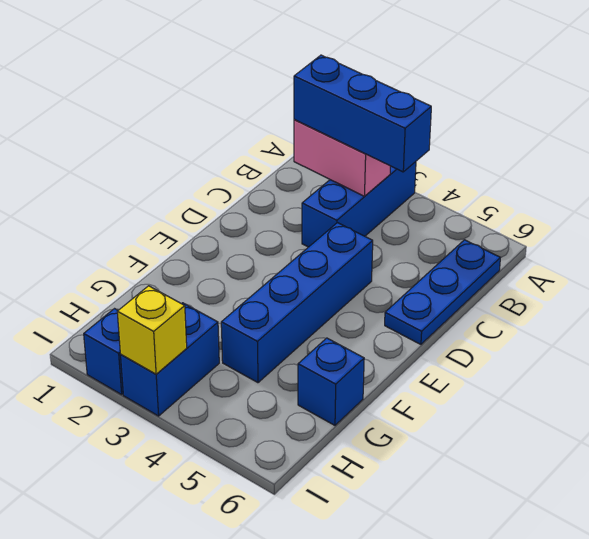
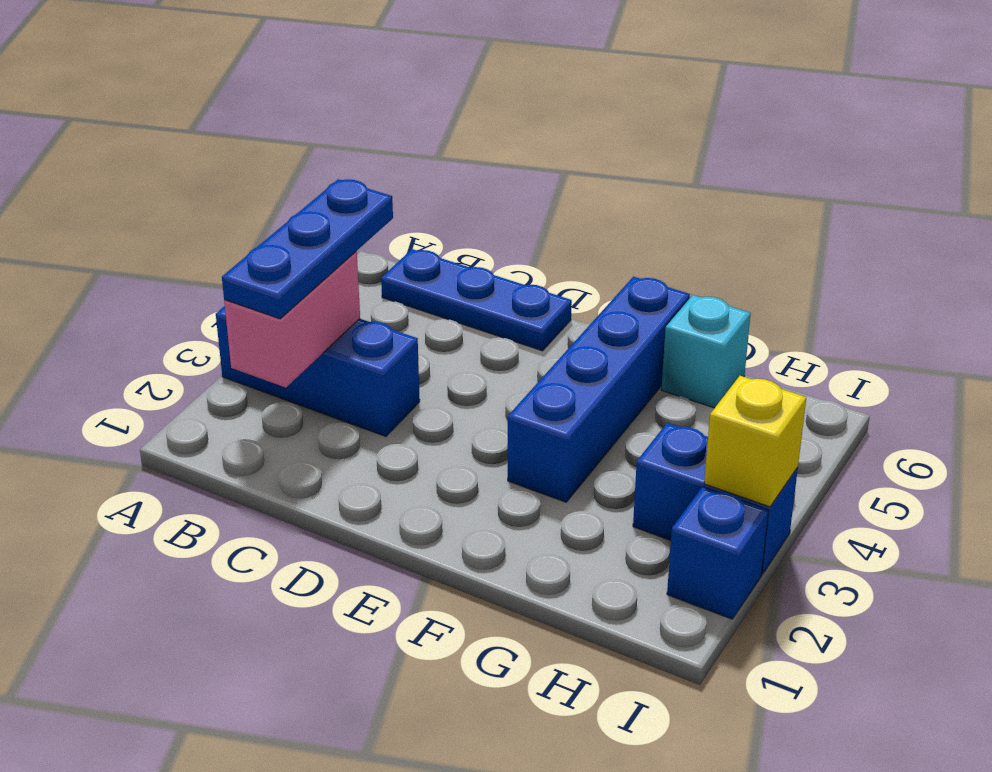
blue 1x3 brick [294,55,431,172] -> blue 1x3 plate [222,179,393,319]
blue 1x4 brick [221,223,373,383] -> blue 1x4 brick turned to [508,277,690,502]
blue 1x1 brick [298,338,364,425] -> cyan 1x1 brick [662,295,751,408]

